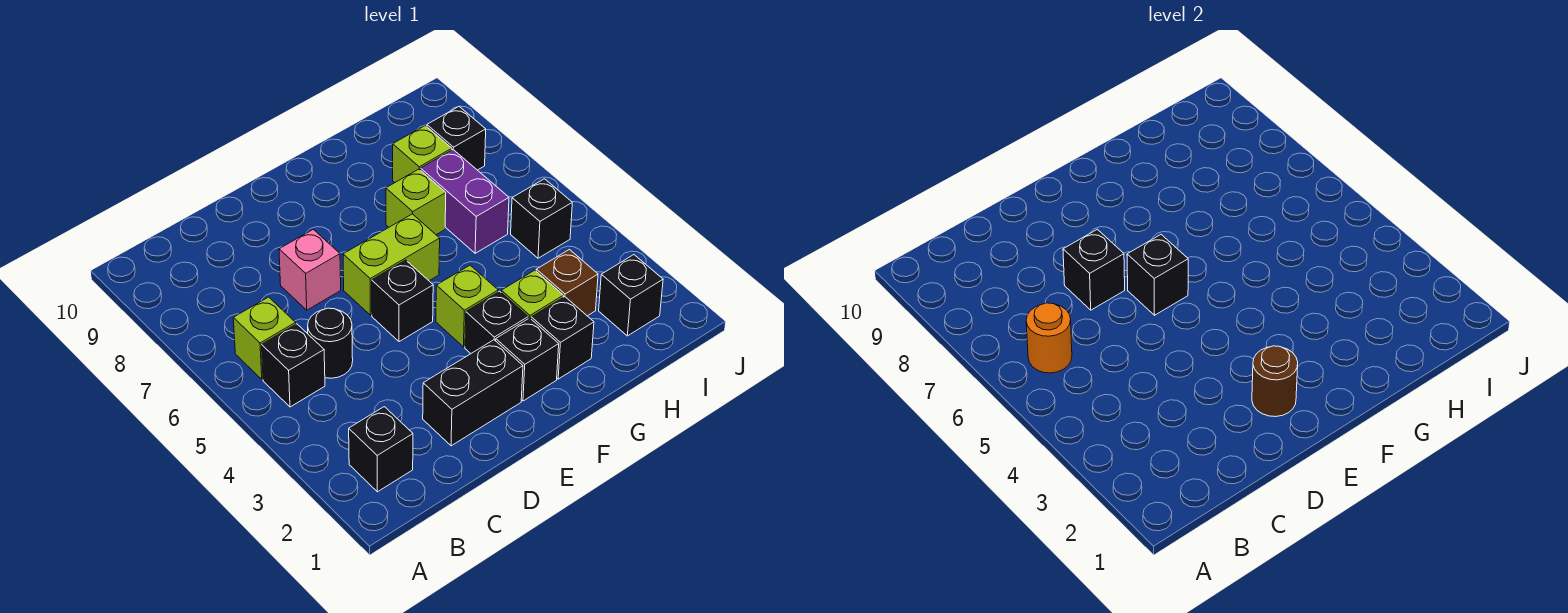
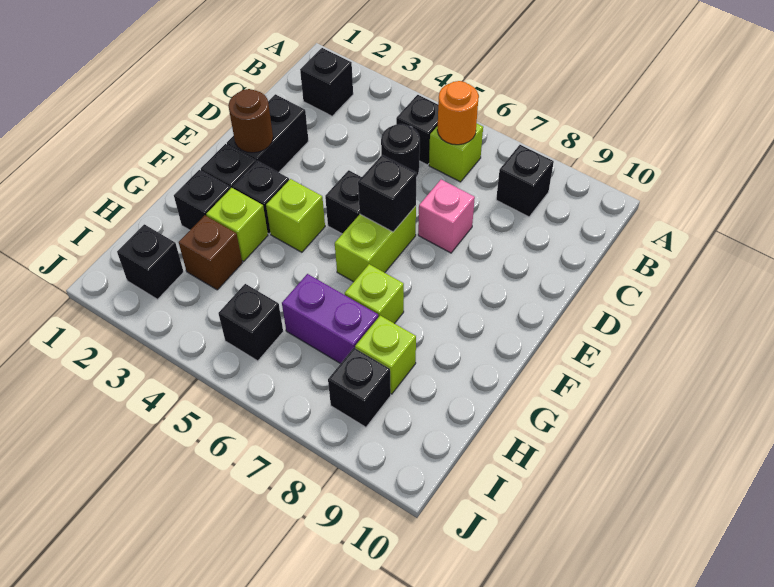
black 1x1 brick [1063,229,1125,310] -> black 1x1 brick moved to [496,145,554,217]

